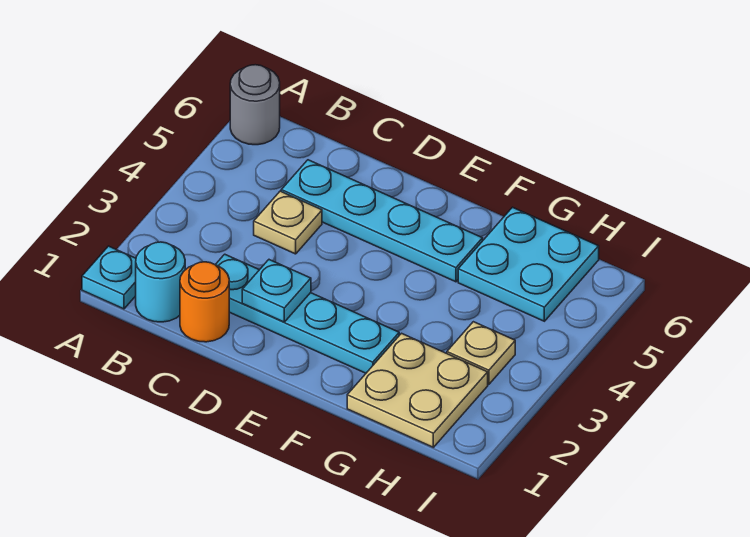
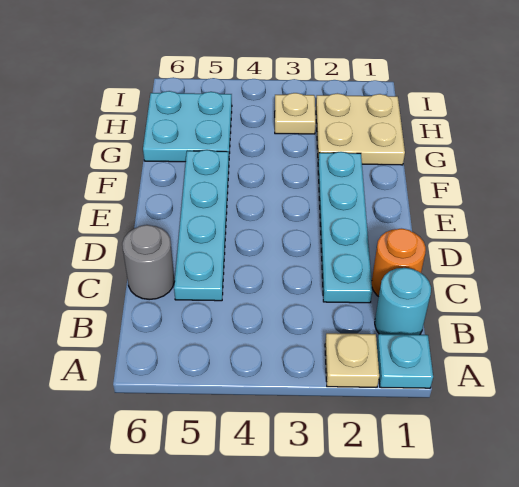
grey 1x1 round brick [230,65,280,145] -> grey 1x1 round brick moved to [122,225,175,300]
tan 1x1 plate [254,191,322,254] -> tan 1x1 plate moved to [325,333,379,387]
cyan 1x1 plate [242,260,311,322] -> none

